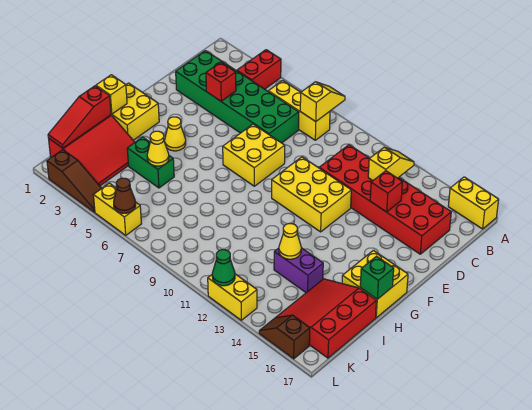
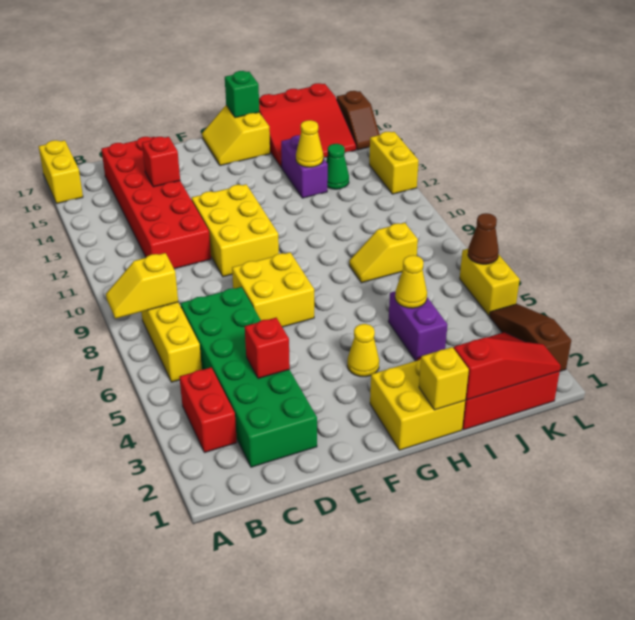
red 1x2 brick [237,50,281,89] -> red 1x2 brick turned to [179,368,237,453]
yellow 1x2 slope [368,147,414,181] -> yellow 1x2 slope moved to [349,223,418,283]
yellow 2x2 brick [342,250,408,318] -> yellow 2x2 slope [202,105,270,166]
green 1x2 brick [127,137,174,188] -> purple 1x2 brick [388,291,447,361]
green 1x1 cone [212,250,235,286] -> green 1x1 cone moved to [326,144,349,189]

